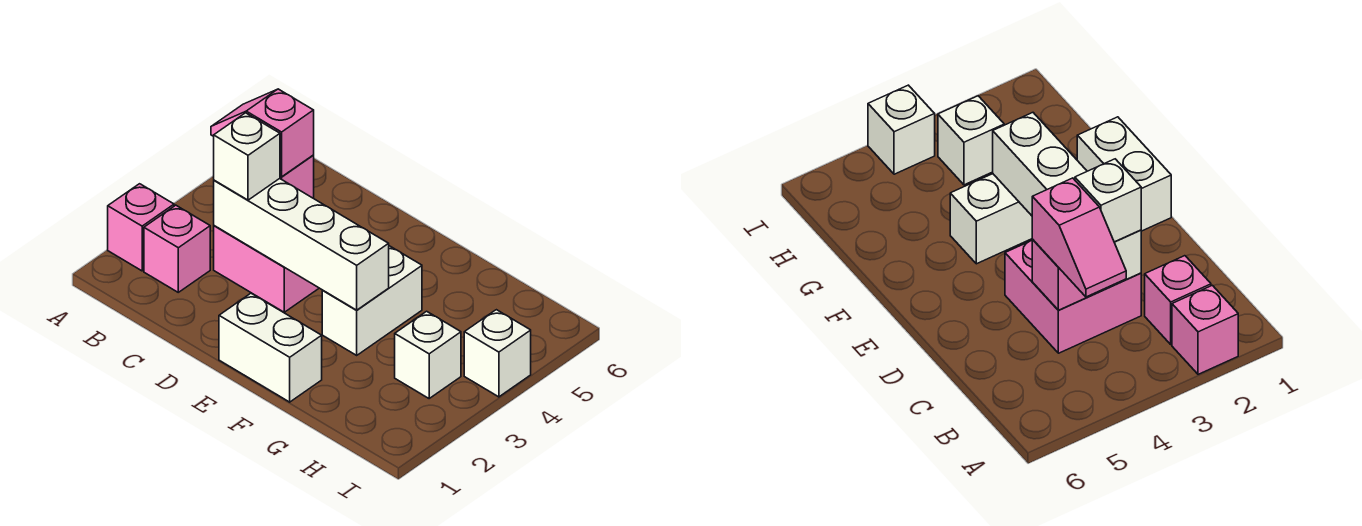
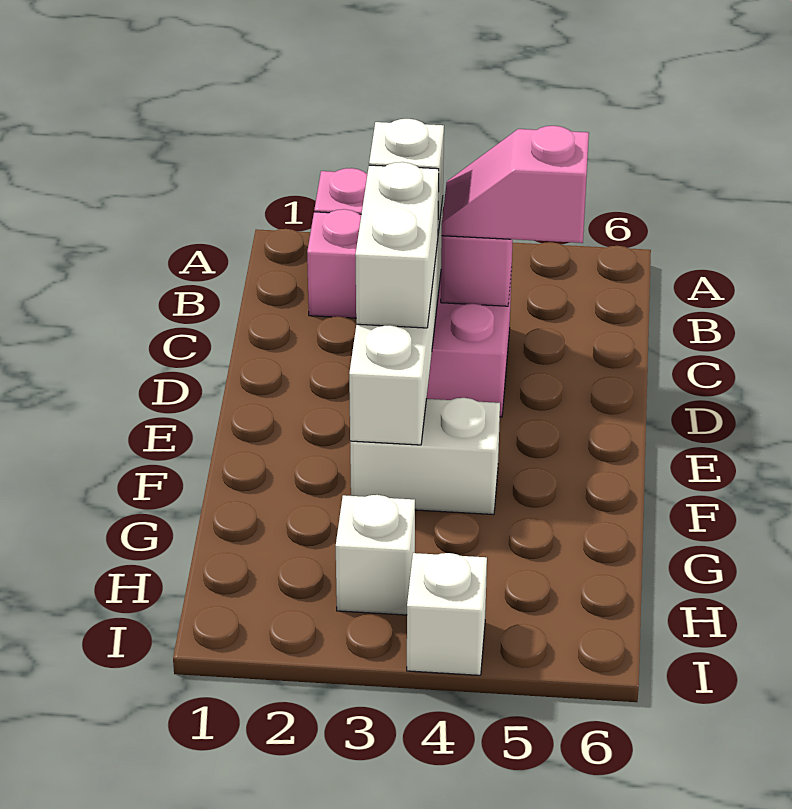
pink 1x2 slope [211,89,314,177] -> pink 1x2 slope turned to [442,126,589,243]
white 1x2 brick [219,293,322,402] -> white 1x2 brick moved to [355,162,439,328]

